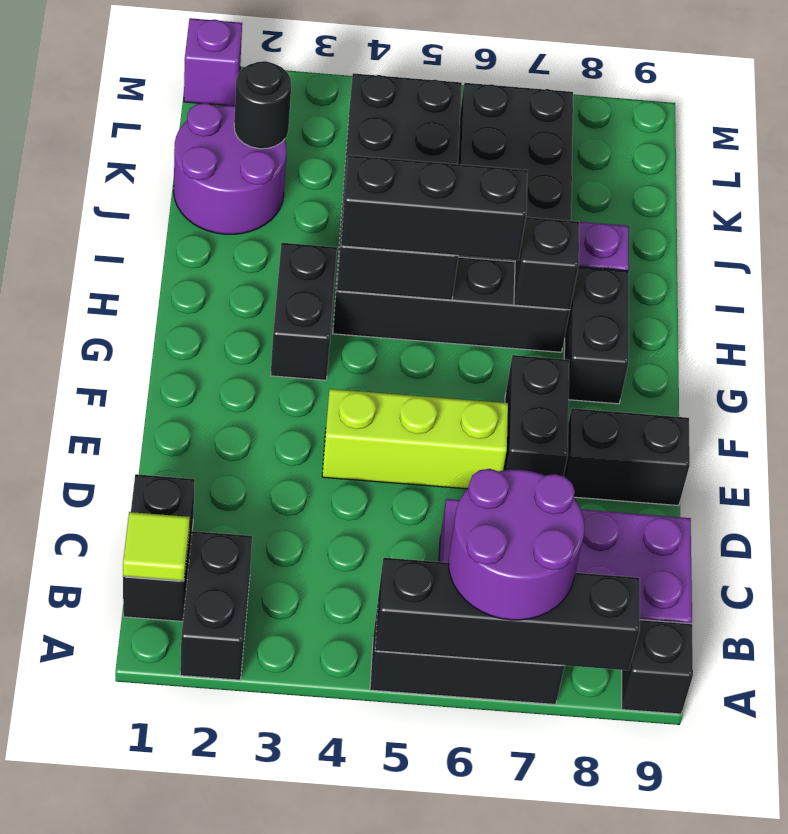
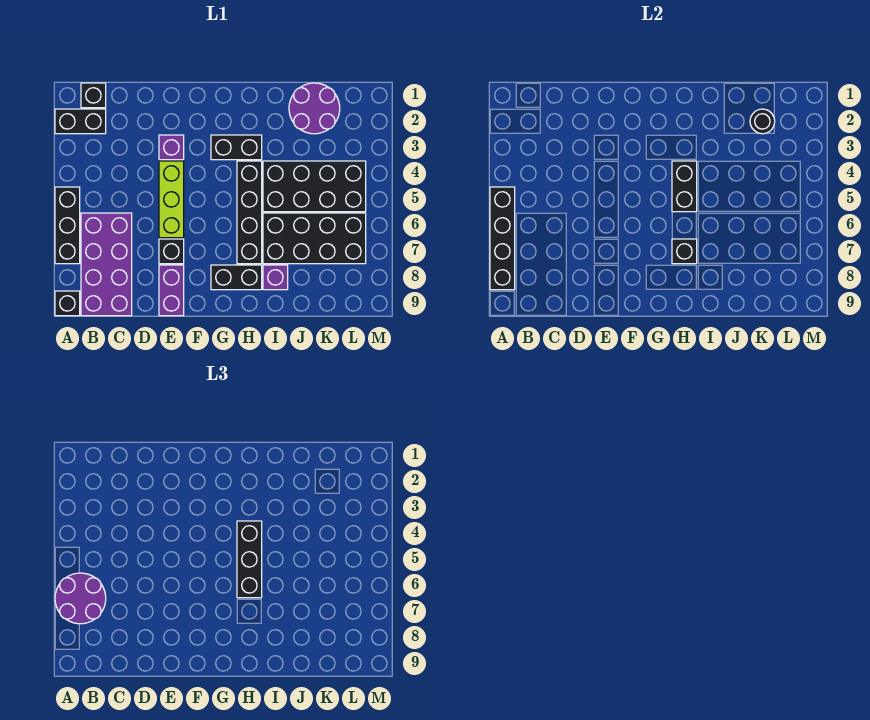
black 1x2 brick [123,474,195,621] -> black 1x1 brick [81,83,106,108]
lime 1x1 tile [123,512,190,581] -> none
black 1x2 brick [503,355,569,476] -> black 1x1 brick [159,239,184,264]
black 1x2 brick [564,408,690,506] -> purple 1x2 brick [159,265,184,316]
purple 1x1 brick [184,18,242,106] -> purple 1x1 brick moved to [159,135,184,160]

